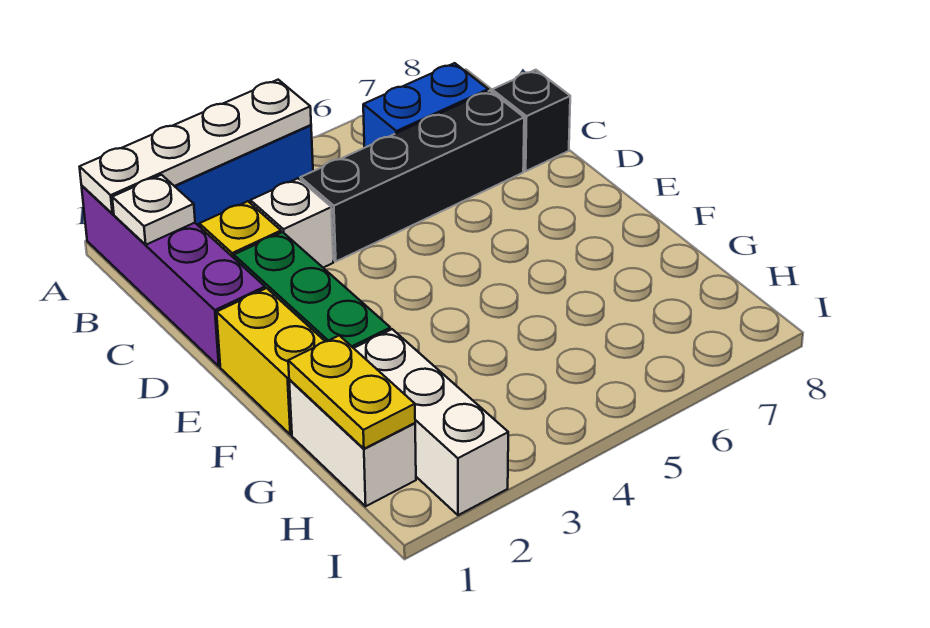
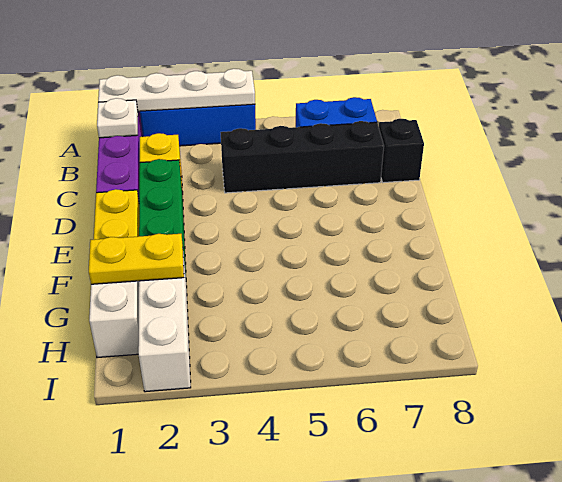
white 1x1 brick [250,178,333,268] -> none
yellow 1x2 plate [288,336,415,449] -> yellow 1x2 plate turned to [89,234,184,284]

